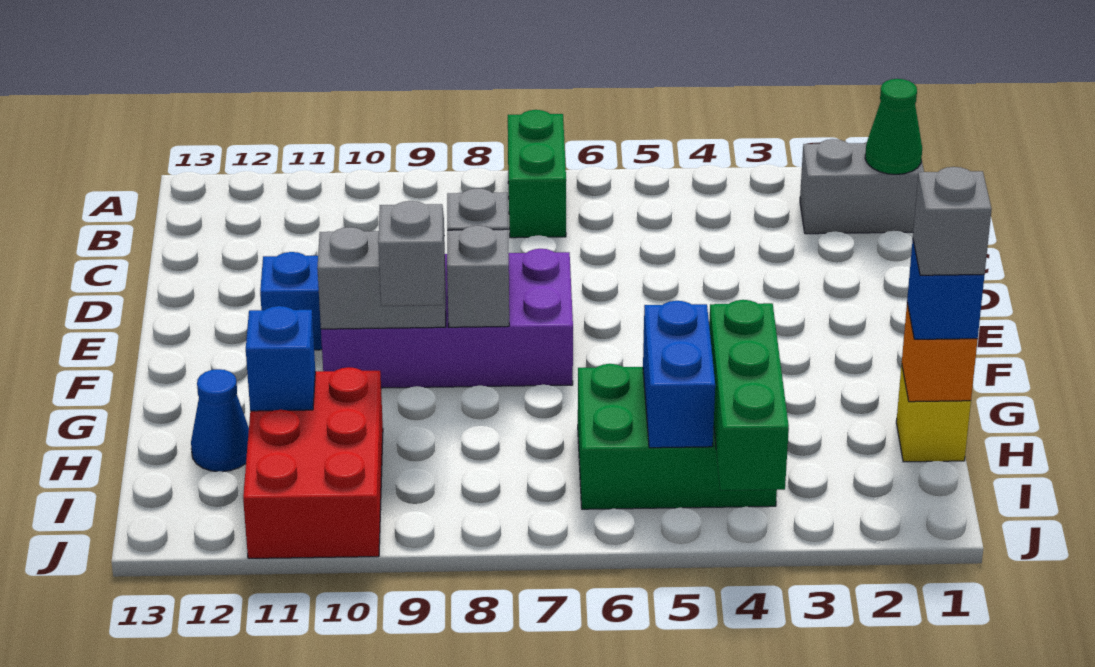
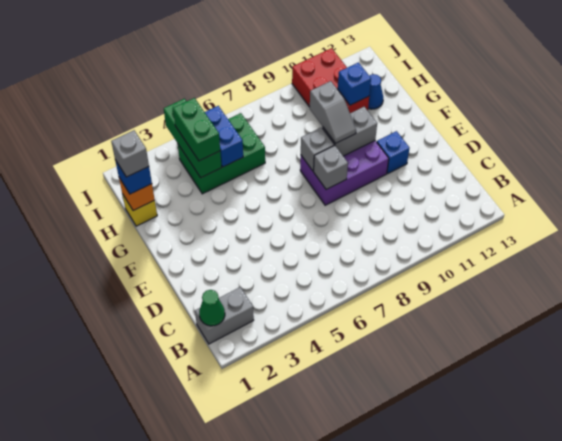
green 1x2 brick [508,110,566,238] -> green 1x2 brick moved to [173,98,220,161]
purple 2x4 brick [321,249,573,388] -> purple 2x3 brick [300,141,389,205]

